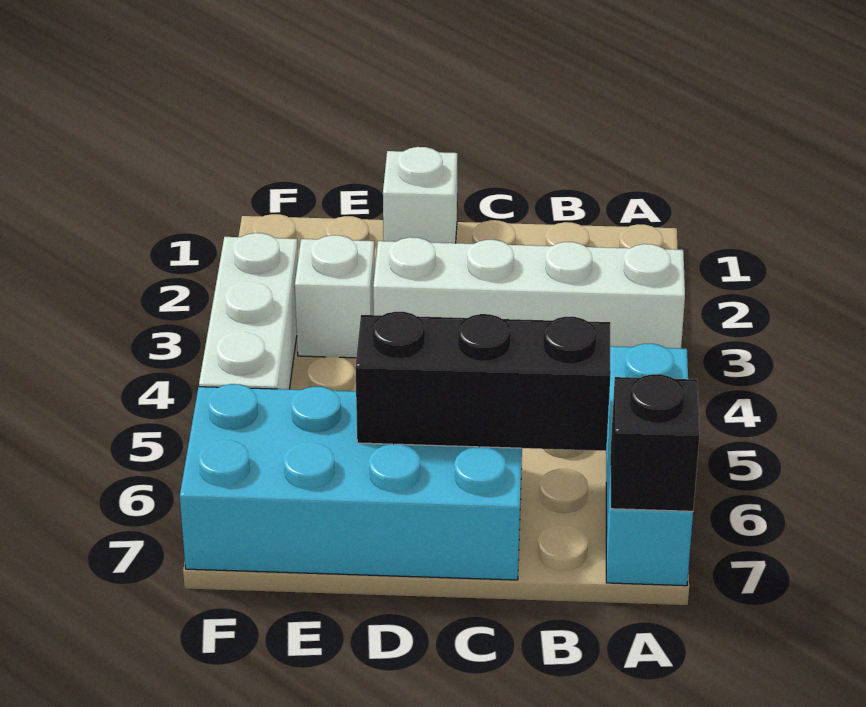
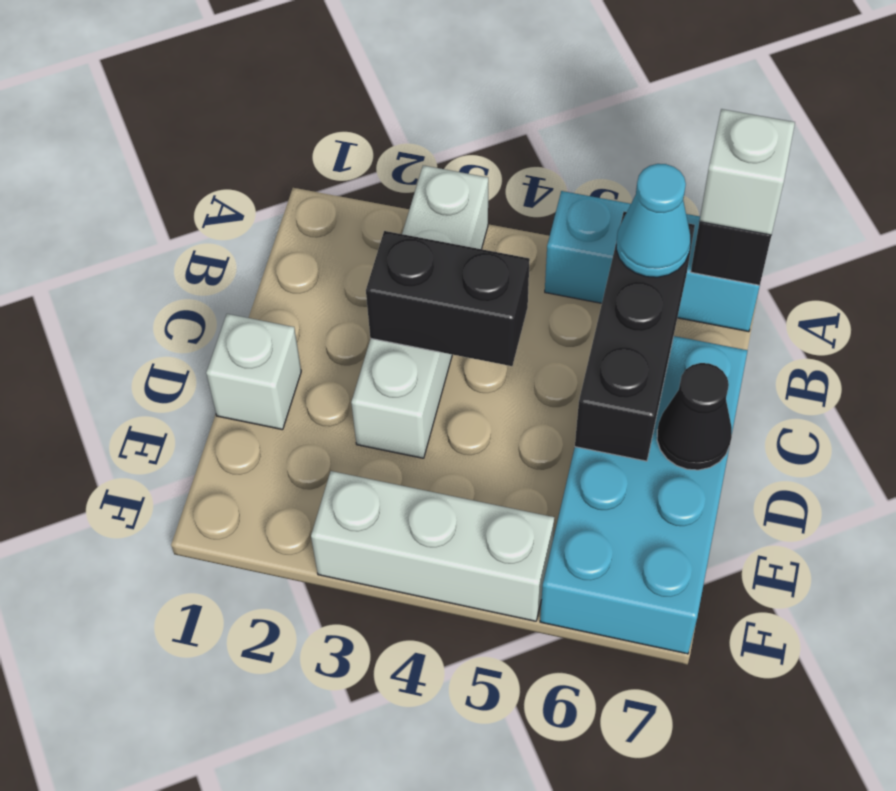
none -> cyan 1x1 cone [616,164,690,277]
none -> black 1x2 brick [366,231,530,366]
none -> black 1x1 cone [657,363,732,470]
white 1x1 brick [295,235,375,358] -> white 1x1 brick moved to [699,109,795,235]

